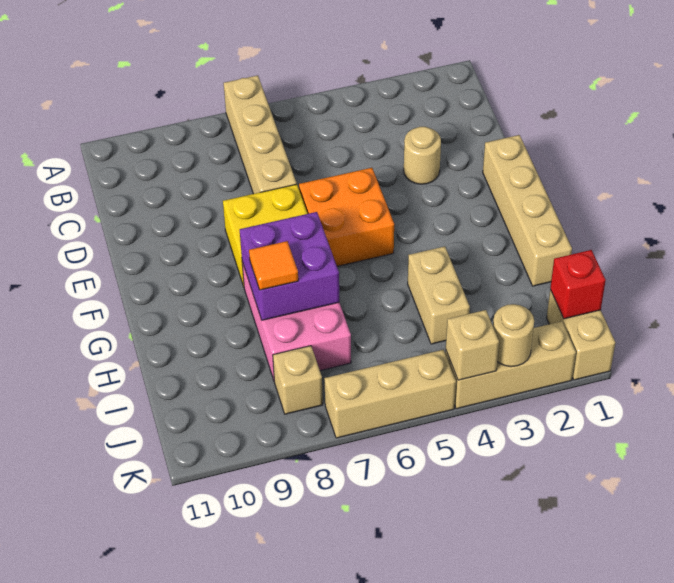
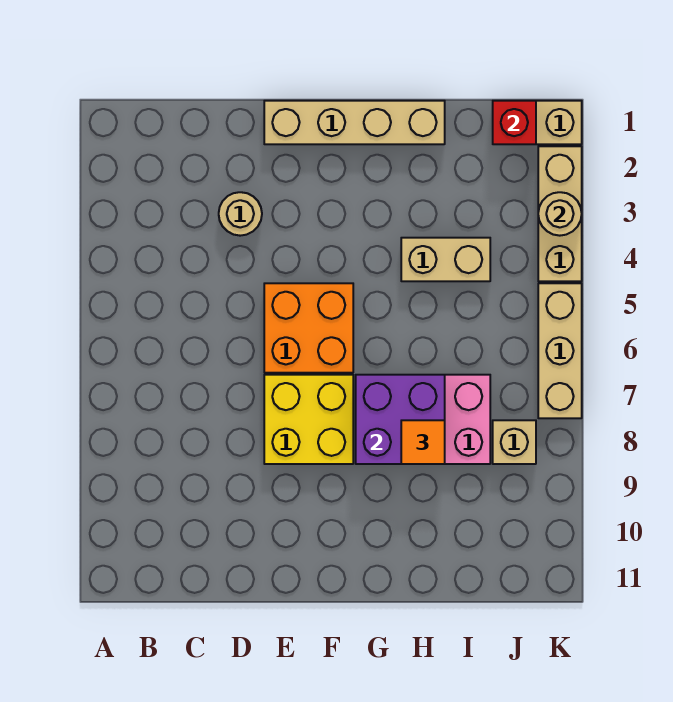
tan 1x4 brick [224,75,297,194] -> none
tan 1x1 brick [446,310,499,380] -> none

